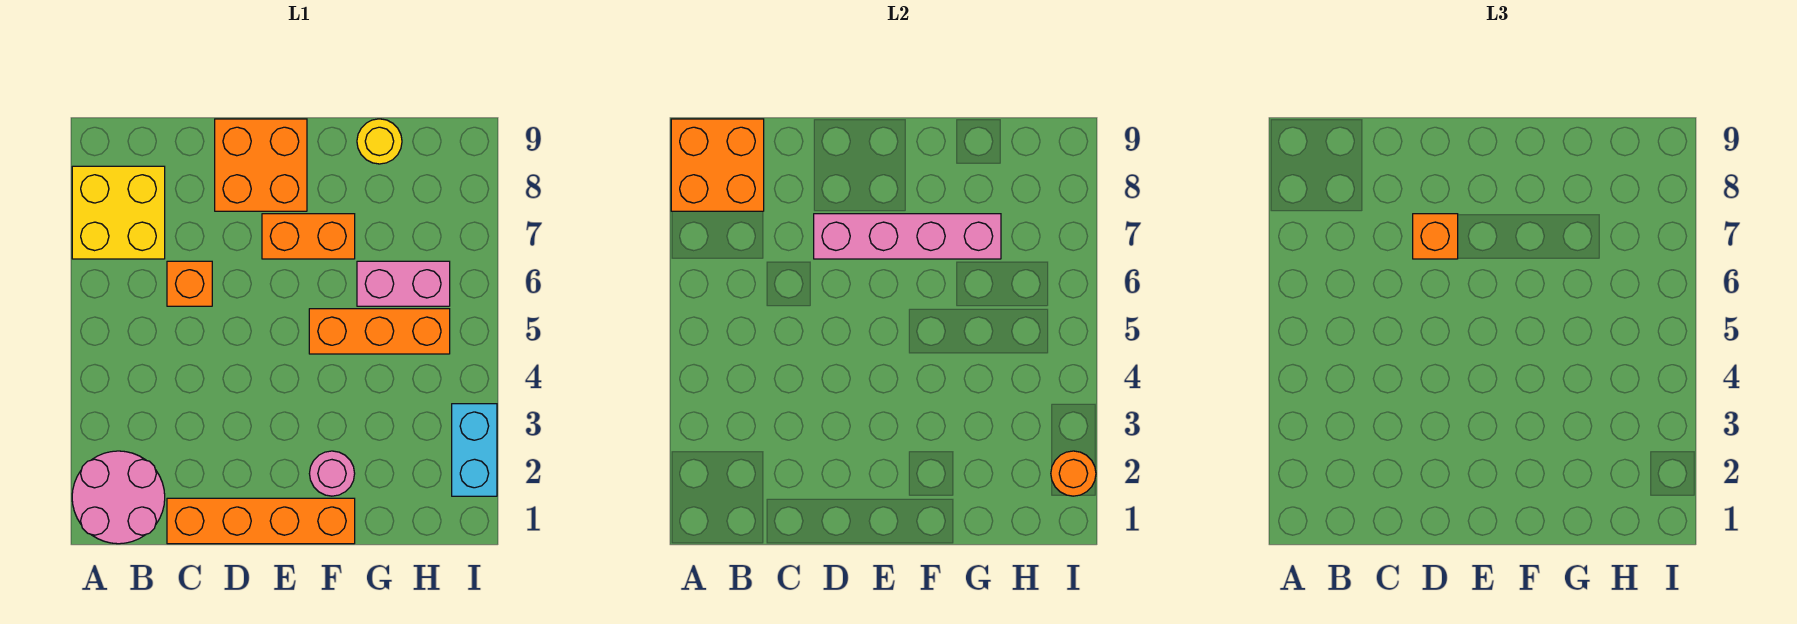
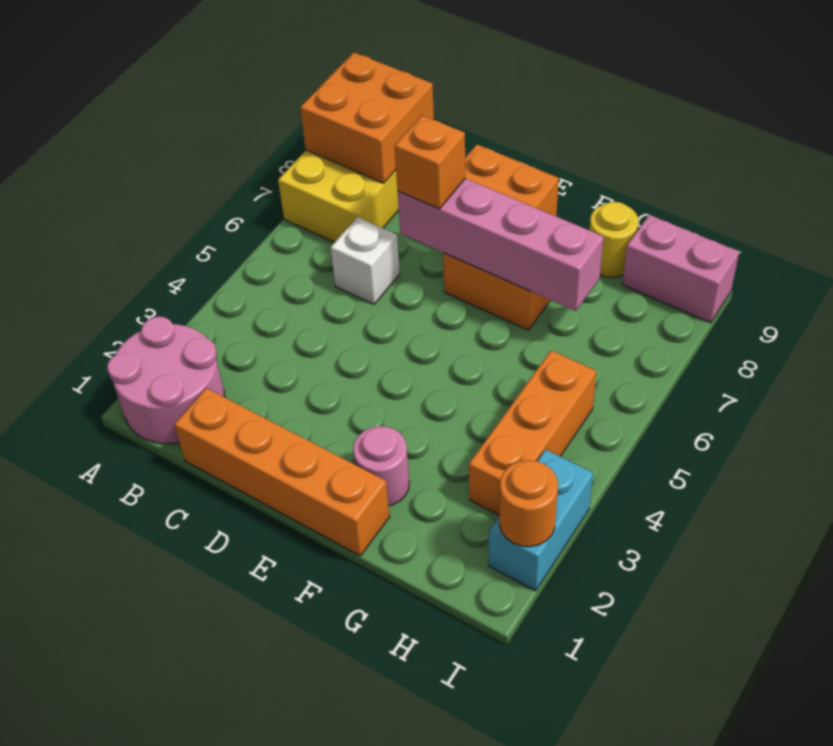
orange 1x1 brick [167,261,212,306] -> white 1x1 brick [331,217,400,304]
orange 1x3 brick [309,309,450,354] -> orange 1x3 brick turned to [469,350,596,516]
pink 1x2 brick [357,261,450,306] -> pink 1x2 brick moved to [622,215,739,323]

